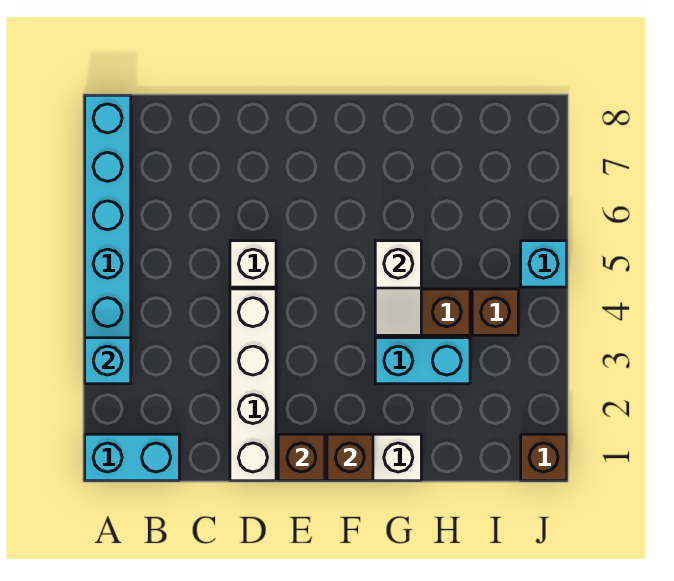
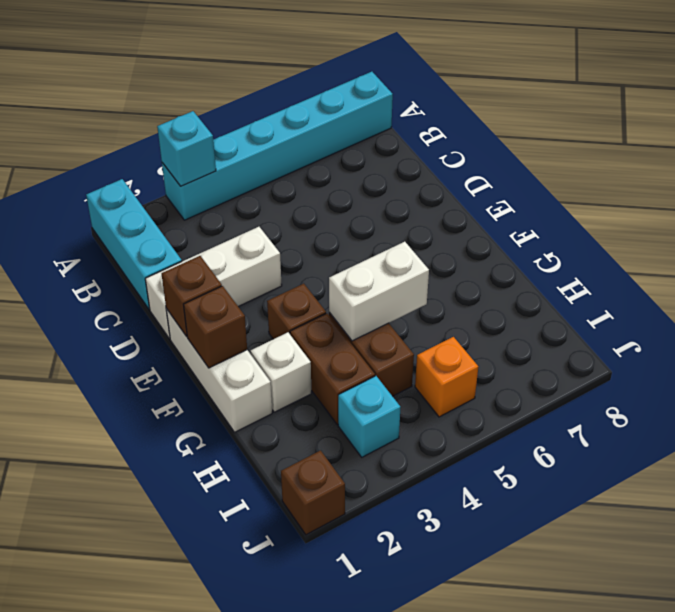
cyan 1x2 brick [85,434,179,481] -> cyan 1x3 brick [86,179,182,310]
white 1x4 brick [230,289,276,481] -> white 1x3 brick [145,227,282,339]
white 1x1 brick [230,241,276,287] -> white 1x1 brick moved to [250,332,311,412]
cyan 1x2 brick [375,338,470,384] -> brown 1x2 brick [290,314,375,425]
white 1x2 slope [375,241,421,335] -> white 1x2 brick [329,242,429,341]
brown 1x1 brick [472,289,518,335] -> brown 1x1 brick moved to [267,284,326,339]
none -> orange 1x1 brick [415,337,478,417]
cyan 1x1 brick [521,241,567,287] -> cyan 1x1 brick moved to [338,376,401,457]

